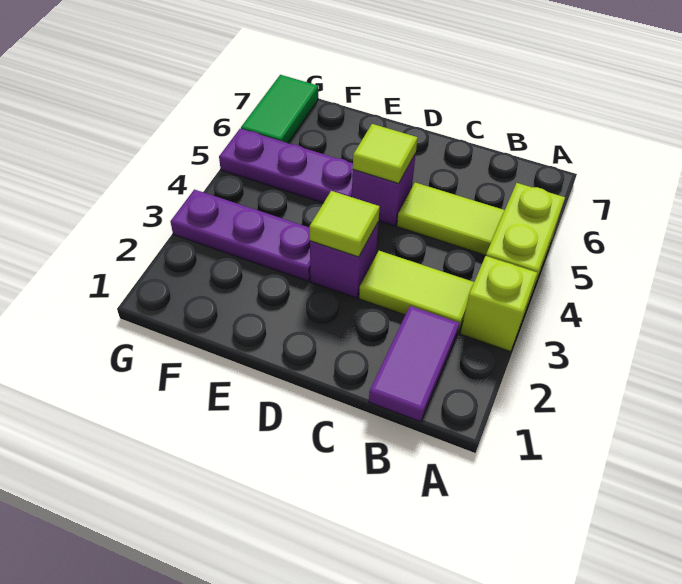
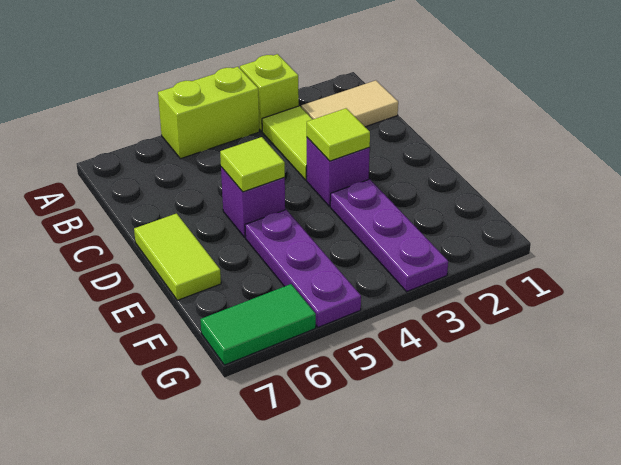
purple 1x2 tile [369,306,459,422] -> tan 1x2 tile [302,80,398,127]
lime 1x2 tile [397,183,505,255] -> lime 1x2 tile moved to [134,214,221,300]

